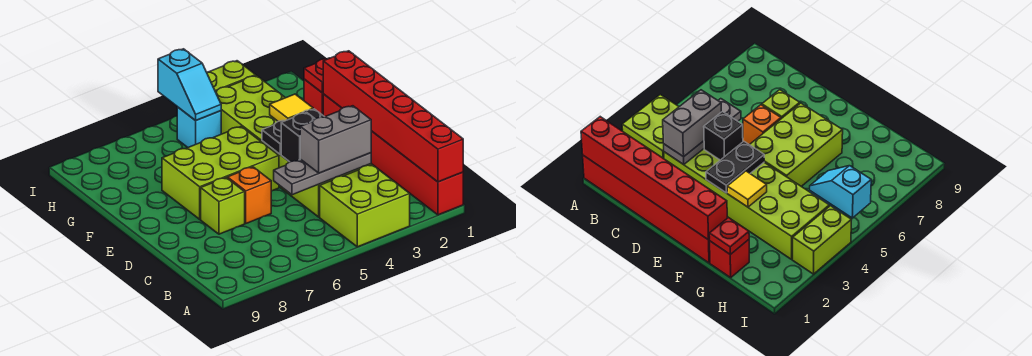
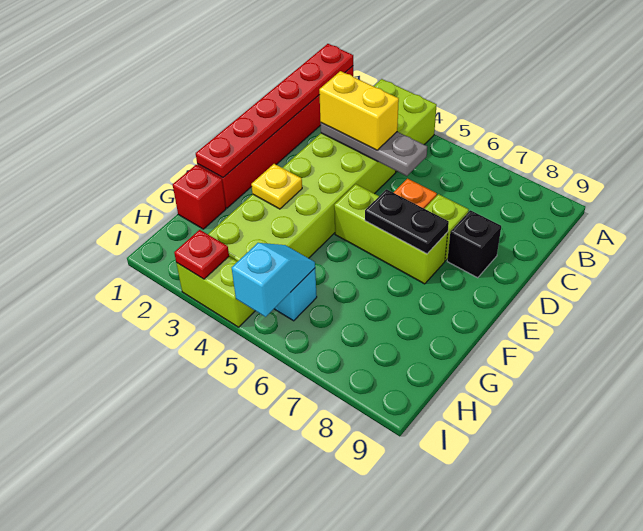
red 1x6 brick [323,51,463,182] -> red 1x6 plate [196,44,353,178]
grey 1x2 brick [300,106,371,173] -> yellow 1x2 brick [319,71,399,150]
black 1x1 brick [281,113,315,162] -> black 1x1 brick moved to [447,210,501,278]
black 1x2 plate [262,109,324,154] -> black 1x2 plate moved to [365,189,449,254]
lime 2x3 brick [162,126,279,219] -> lime 1x3 brick [334,184,448,284]
yellow 1x1 tile [270,94,313,121] -> yellow 1x1 plate [251,164,302,209]
red 1x1 plate [304,58,329,93] -> red 1x1 plate moved to [174,230,229,279]

